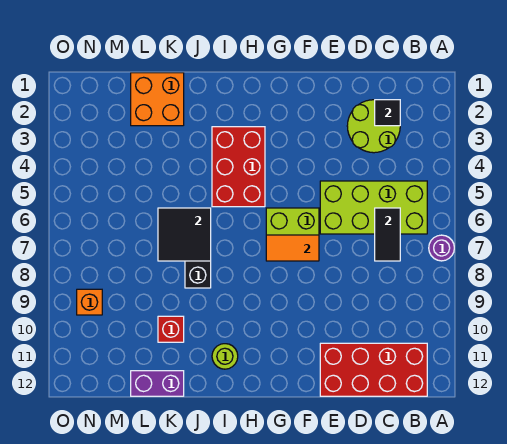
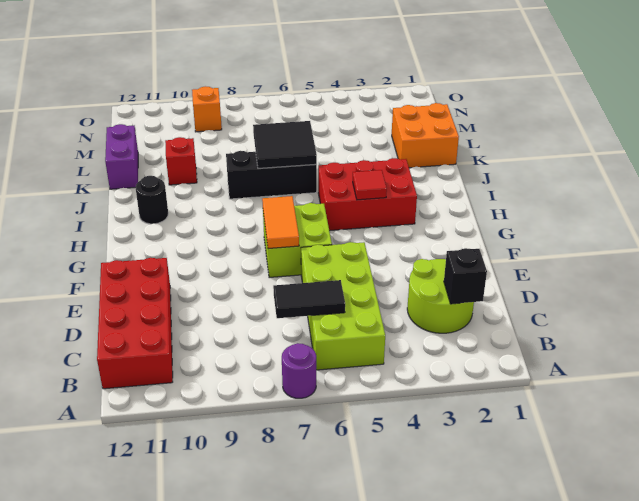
black 1x1 tile [375,100,400,126] -> black 1x1 brick [444,248,487,304]
none -> red 1x1 tile [353,170,387,200]
lime 1x1 round brick [212,344,238,369] -> black 1x1 round brick [135,176,168,224]

